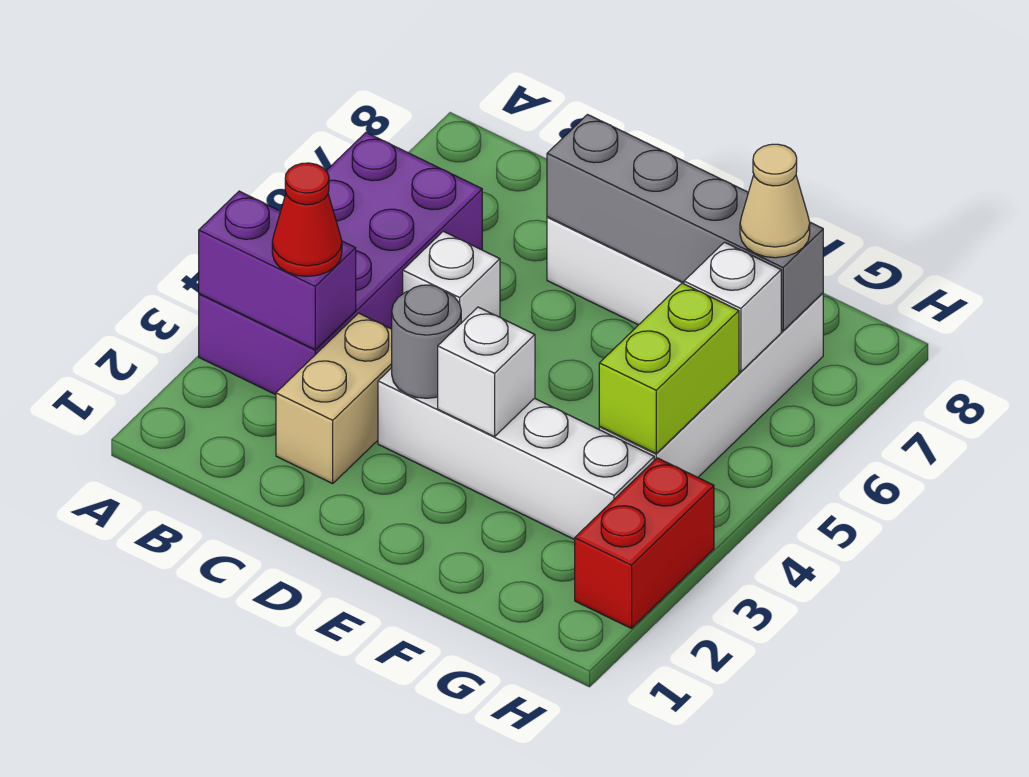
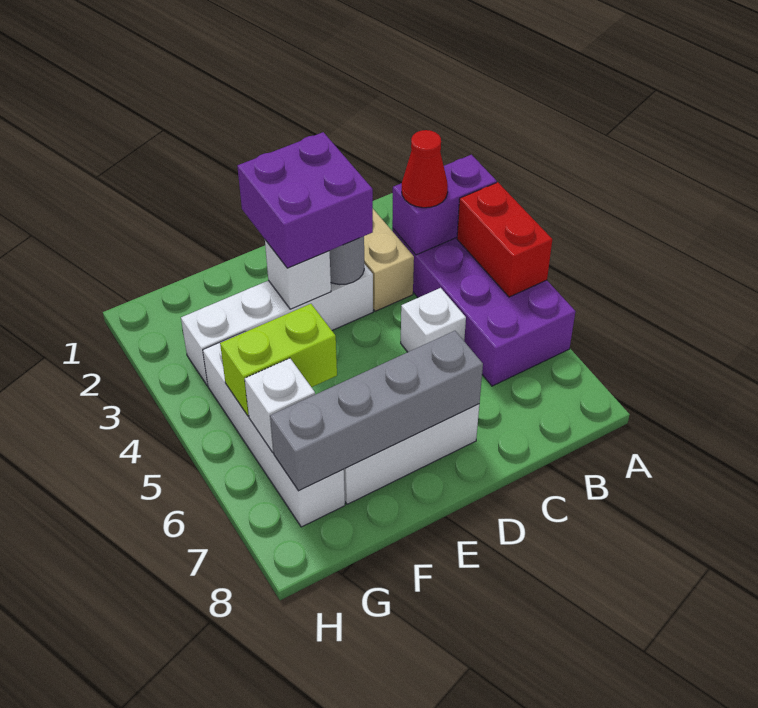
none -> purple 2x2 brick [237,132,373,268]
lime 1x2 brick [599,283,739,453] -> lime 1x2 brick turned to [220,304,337,416]
tan 1x1 cone [740,144,810,258] -> none
red 1x2 brick [575,458,714,628] -> red 1x2 brick moved to [457,182,552,297]

